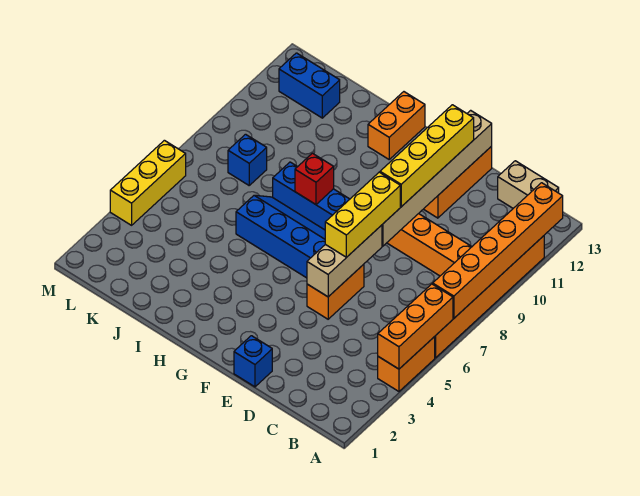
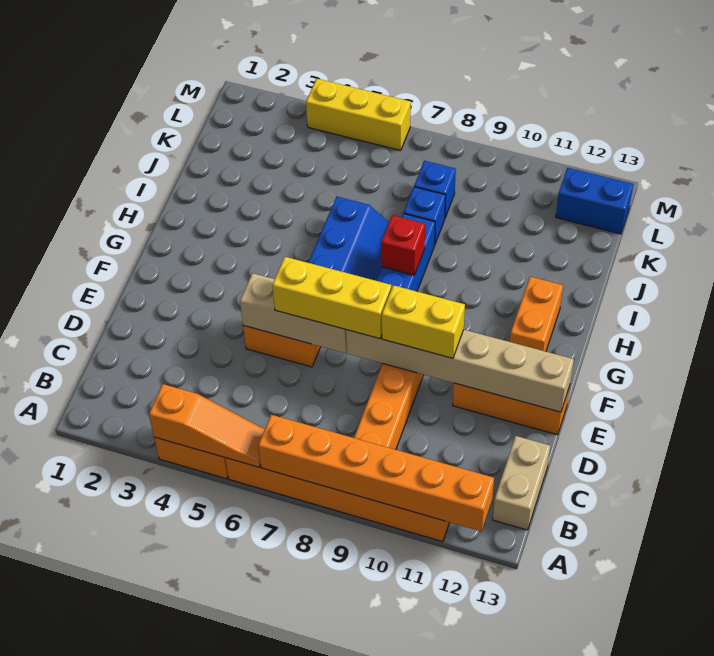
orange 1x3 brick [378,284,453,369] -> orange 1x3 slope [149,384,265,467]
blue 1x1 brick [234,336,272,387] -> blue 1x1 brick moved to [404,187,446,244]
yellow 1x4 brick [380,105,474,207] -> yellow 1x2 brick [382,285,465,358]
orange 1x2 brick [368,92,425,159] -> orange 1x2 brick turned to [510,277,563,351]
blue 1x2 brick [279,53,340,118] -> blue 1x2 brick turned to [556,168,633,234]

